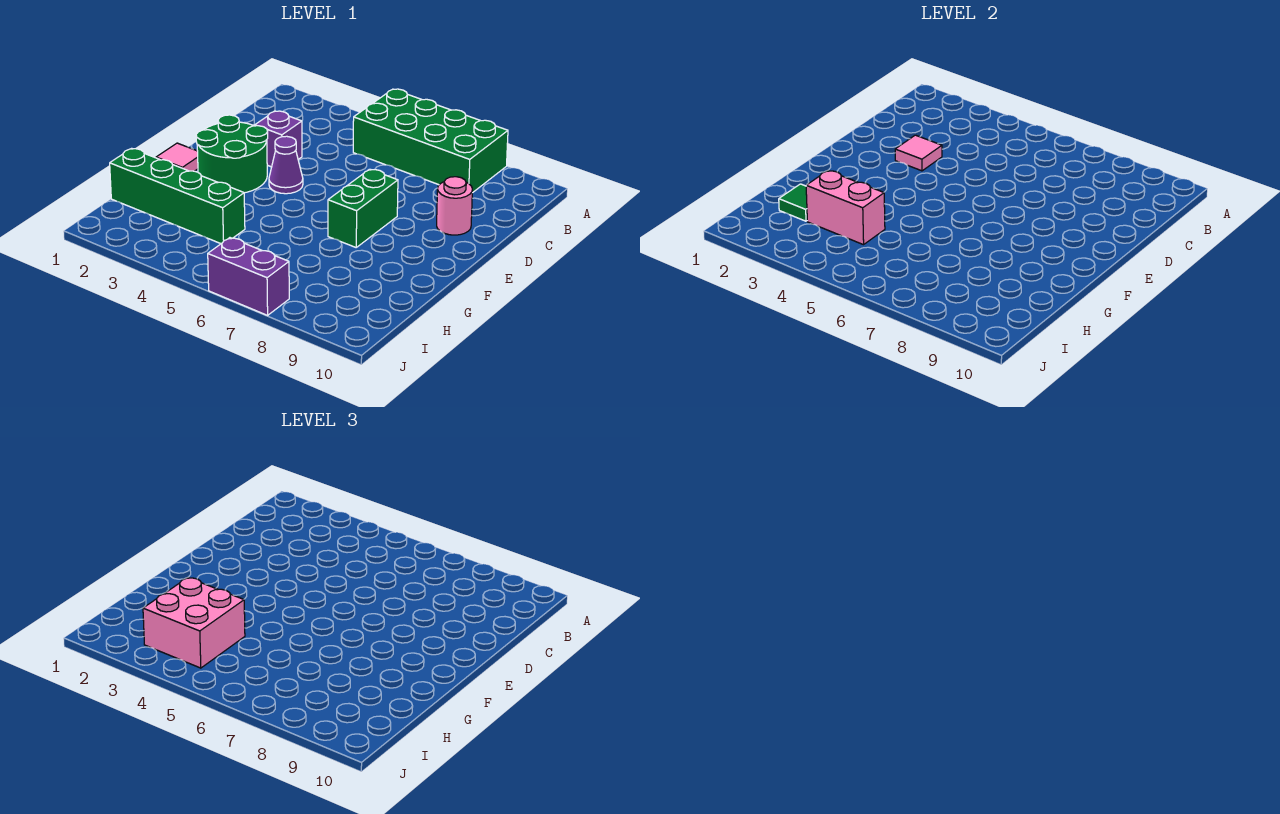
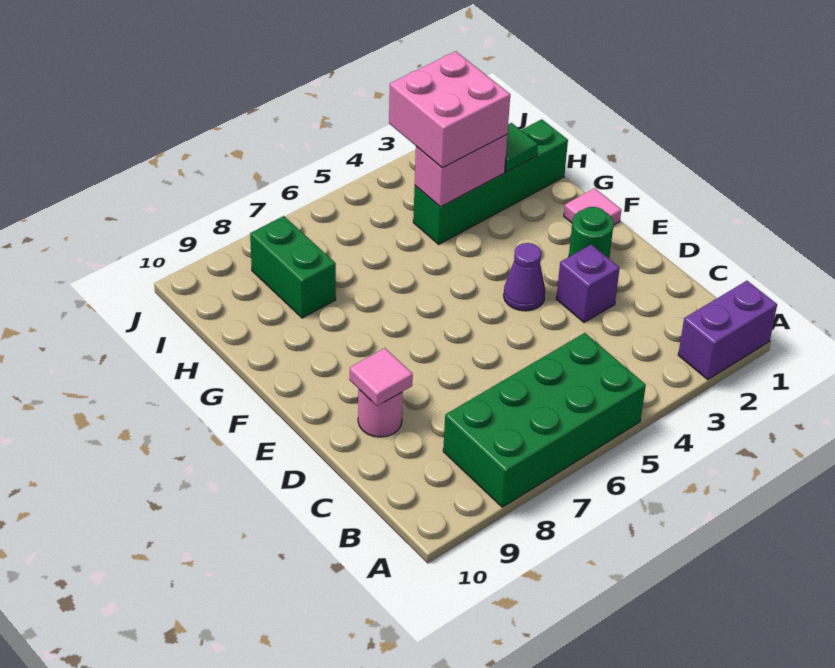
pink 1x1 tile [895,135,942,171] -> pink 1x1 tile moved to [349,348,413,406]
green 2x2 round brick [196,115,268,193] -> green 1x1 round brick [569,207,614,258]
green 1x2 brick [328,169,398,247] -> green 1x2 brick moved to [250,216,336,318]
purple 1x2 brick [208,238,289,315] -> purple 1x2 brick moved to [678,281,777,380]

